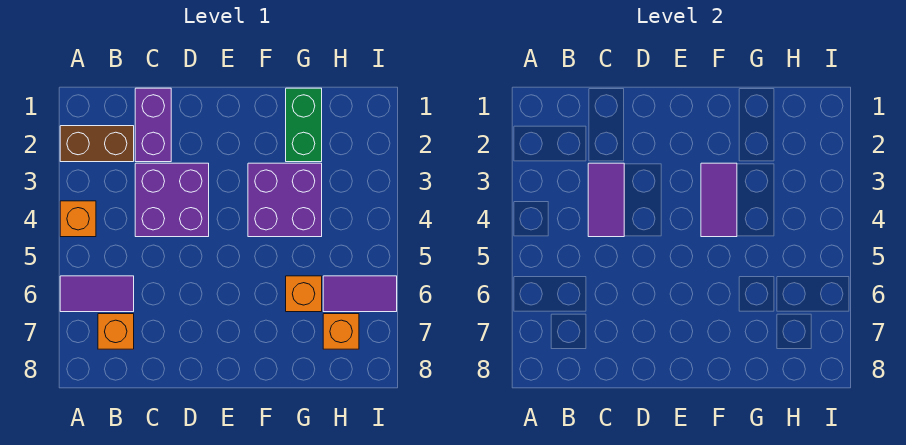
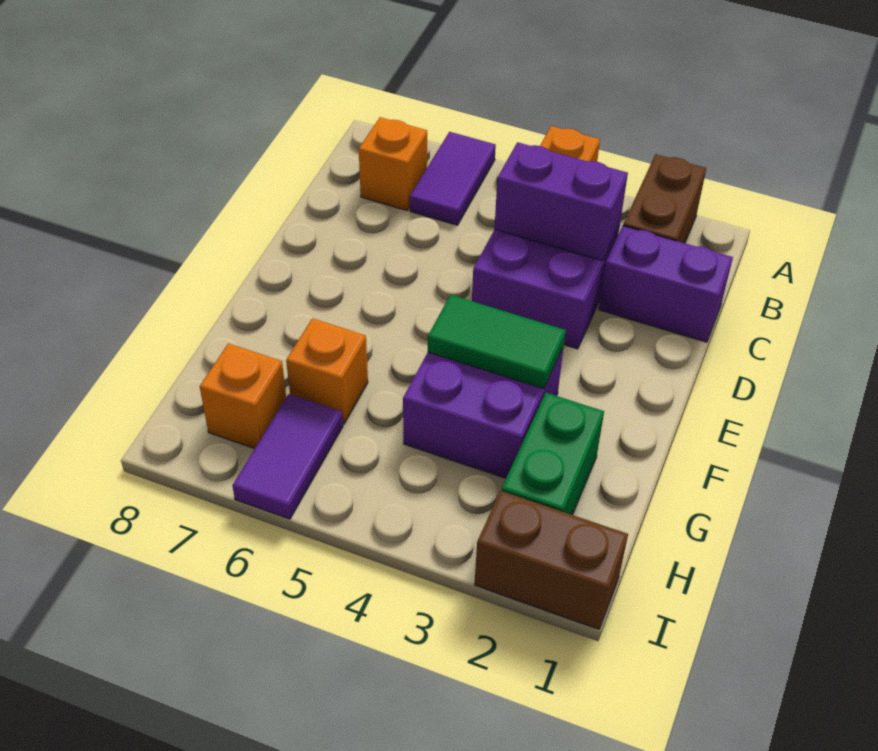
purple 1x2 tile [588,163,624,237] -> purple 1x2 brick [494,142,628,261]
purple 1x2 tile [701,163,737,237] -> green 1x2 tile [428,295,566,389]
green 1x2 brick [286,88,322,162] -> green 1x2 brick turned to [502,393,604,515]
none -> brown 1x2 brick [475,491,628,629]

